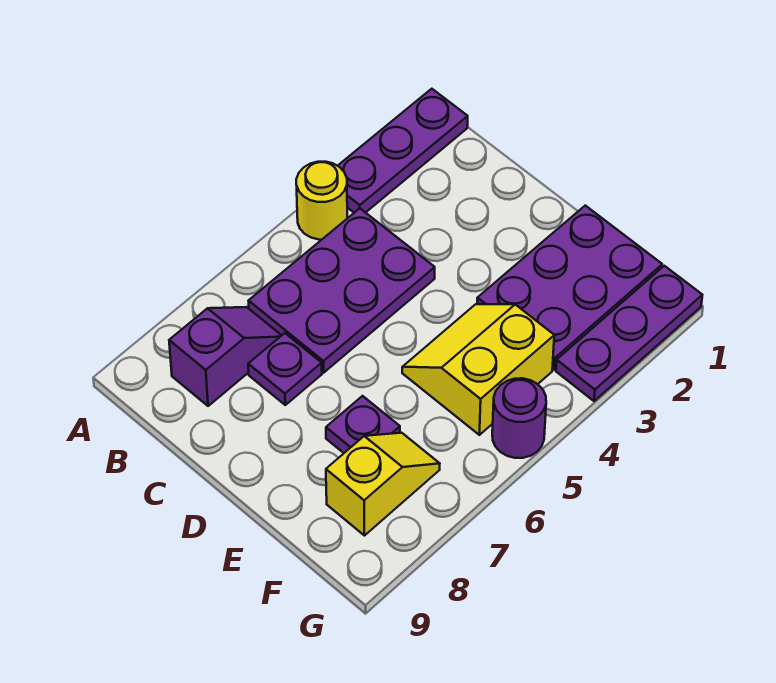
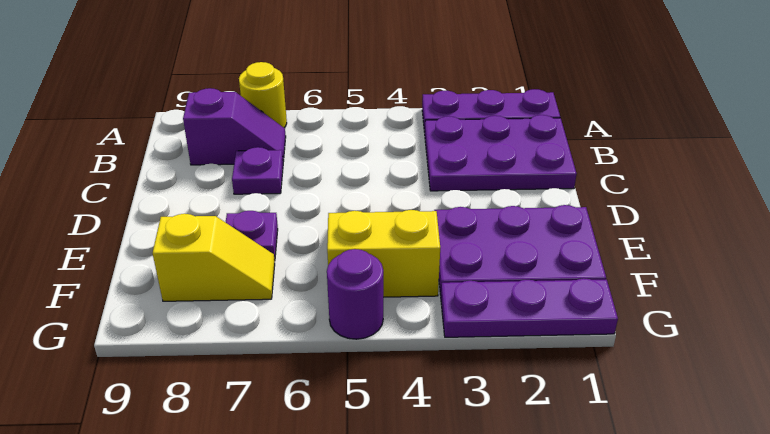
yellow 1x1 round brick [296,162,347,240] -> yellow 1x1 round brick moved to [239,62,287,128]
purple 2x3 plate [249,208,435,373] -> purple 2x3 plate moved to [425,115,576,191]

